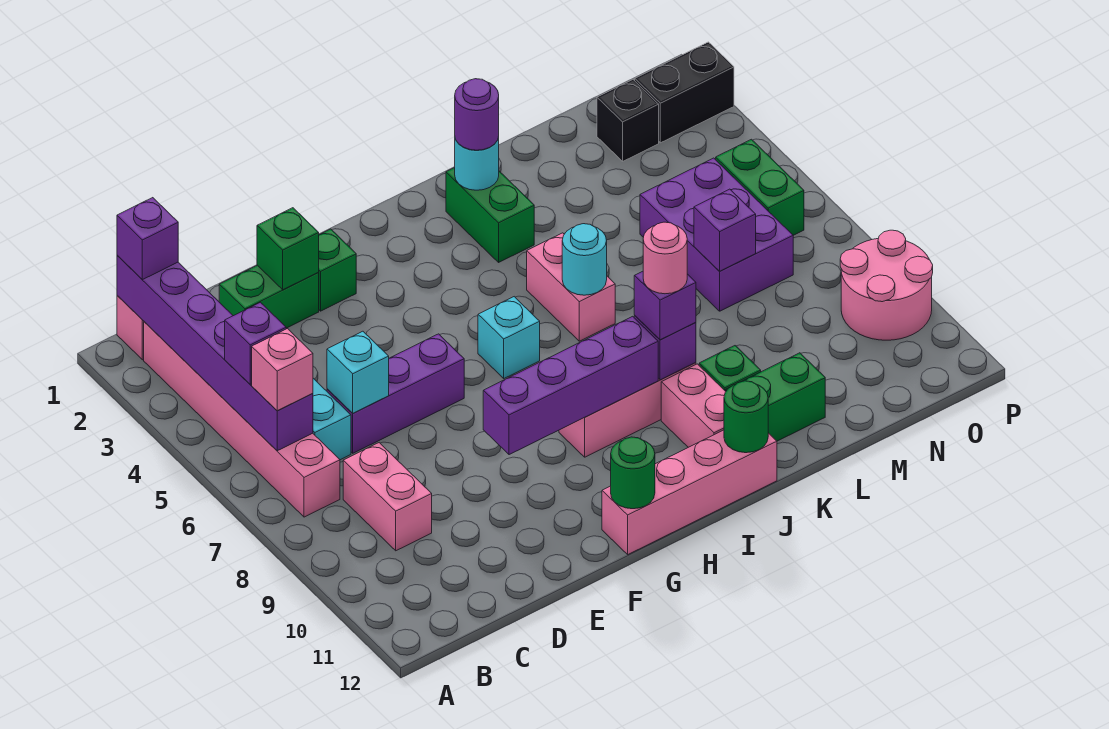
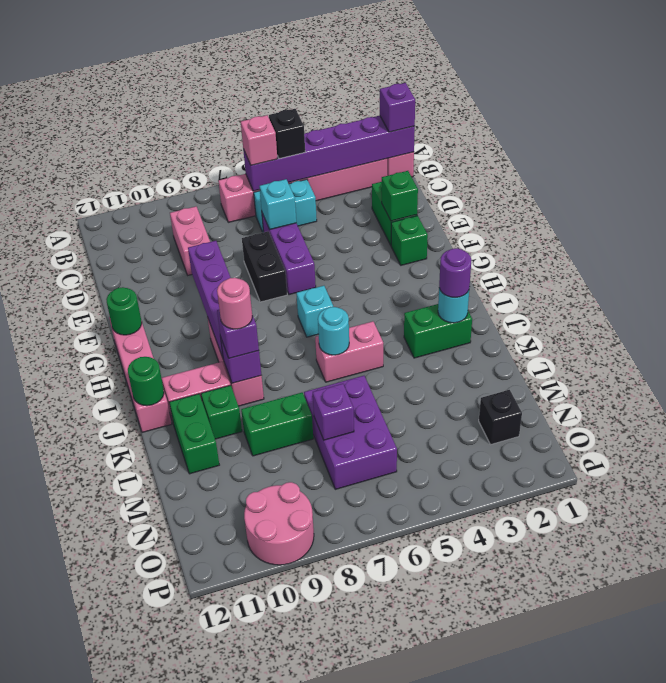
purple 1x1 brick [225,302,286,384] -> black 1x1 brick [269,109,305,159]
pink 1x2 brick [343,443,432,551] -> pink 1x2 brick turned to [170,207,210,275]
purple 2x3 brick [640,158,793,311] -> purple 2x3 brick turned to [304,376,397,489]
black 1x2 brick [635,42,734,143] -> black 1x2 brick moved to [242,231,287,302]
green 1x2 brick [716,139,804,235] -> green 1x2 brick moved to [241,393,313,456]

